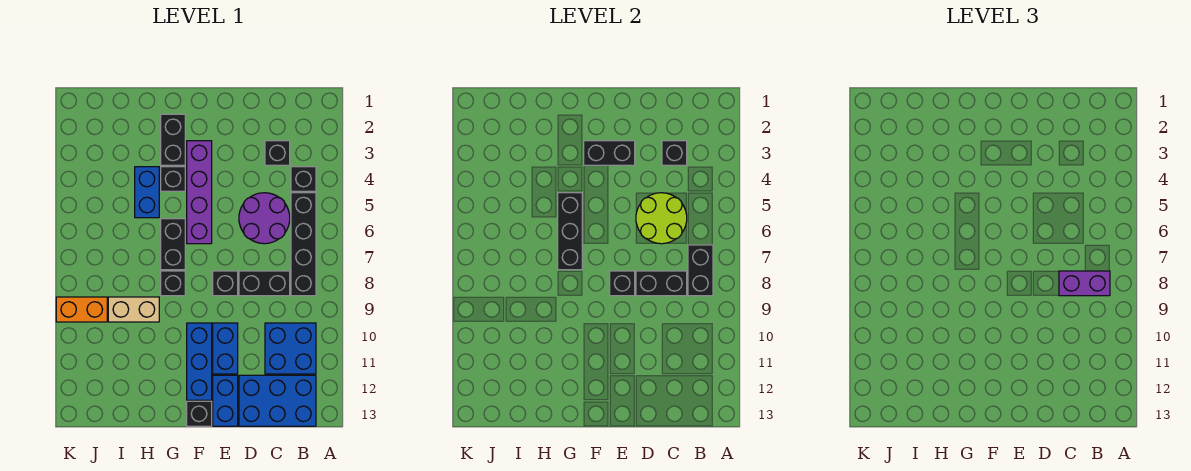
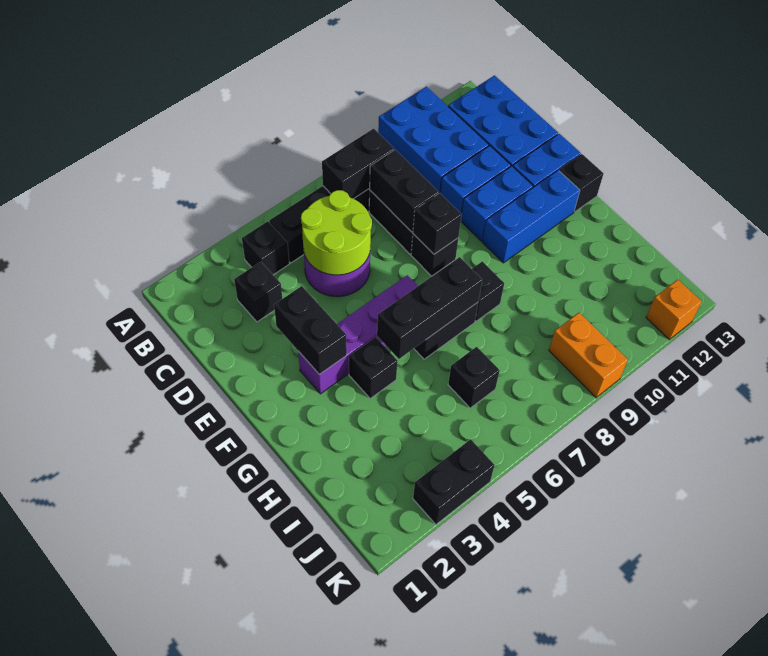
purple 1x2 brick [1059,271,1110,296] -> none
blue 2x2 brick [265,323,316,374] -> blue 2x3 brick [378,87,489,193]
black 1x1 brick [662,141,687,165] -> black 1x1 brick moved to [448,347,500,408]
black 1x2 brick [161,114,185,165] -> black 1x2 brick moved to [413,439,494,524]
blue 1x2 brick [135,167,159,218] -> blue 1x2 brick moved to [440,146,511,214]
tan 1x2 brick [108,297,159,322] -> none
none -> orange 1x1 brick [646,280,702,340]

